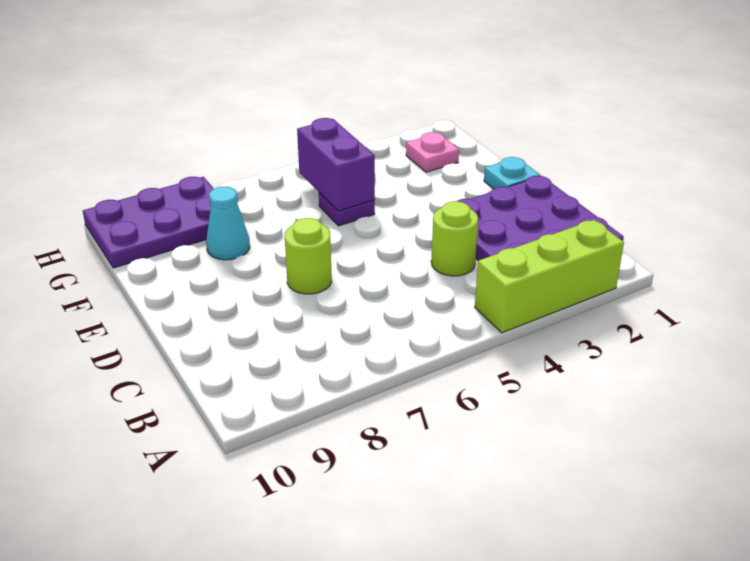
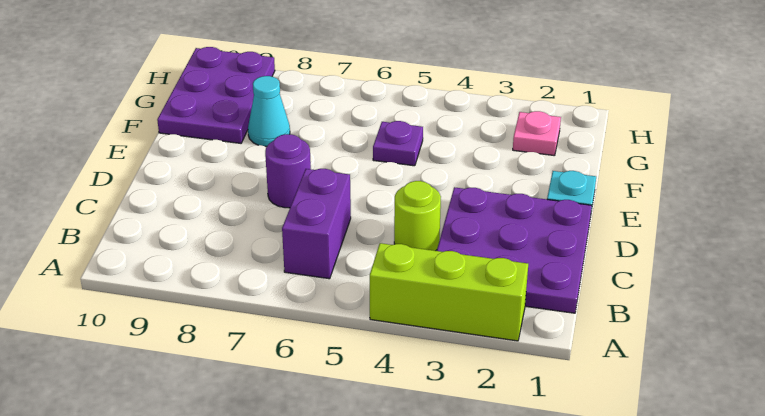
lime 1x1 round brick [285,218,332,294] -> purple 1x1 round brick [265,134,311,208]
purple 1x2 brick [297,118,375,211] -> purple 1x2 brick moved to [282,169,351,279]
purple 2x3 plate [83,177,214,268] -> purple 2x3 plate turned to [157,47,275,143]

